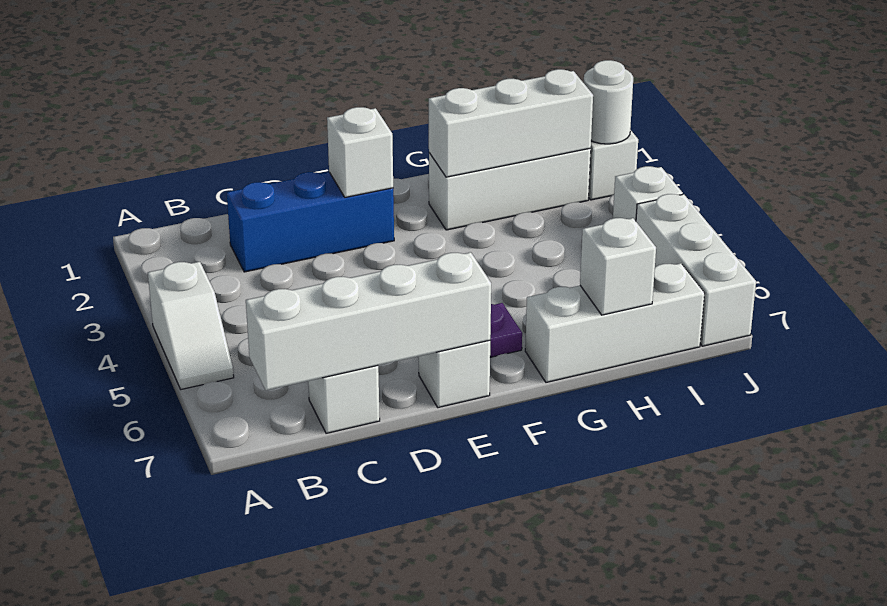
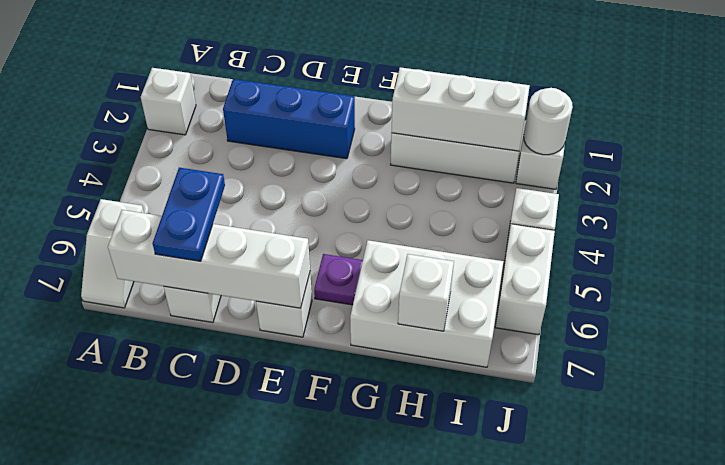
white 1x2 slope [148,262,234,389] -> white 1x2 slope moved to [81,199,144,308]
none -> blue 1x2 plate [153,168,225,261]
white 1x1 brick [327,107,393,197] -> white 1x1 brick moved to [141,68,196,135]
white 1x3 brick [525,263,705,382] -> white 2x3 brick [350,240,503,367]
white 1x3 brick [636,194,756,346] -> white 1x2 brick [495,224,555,335]

